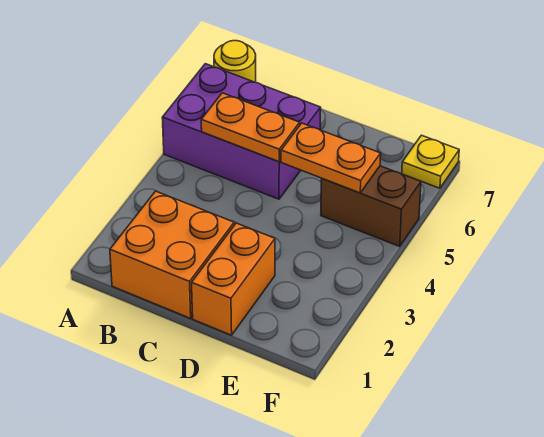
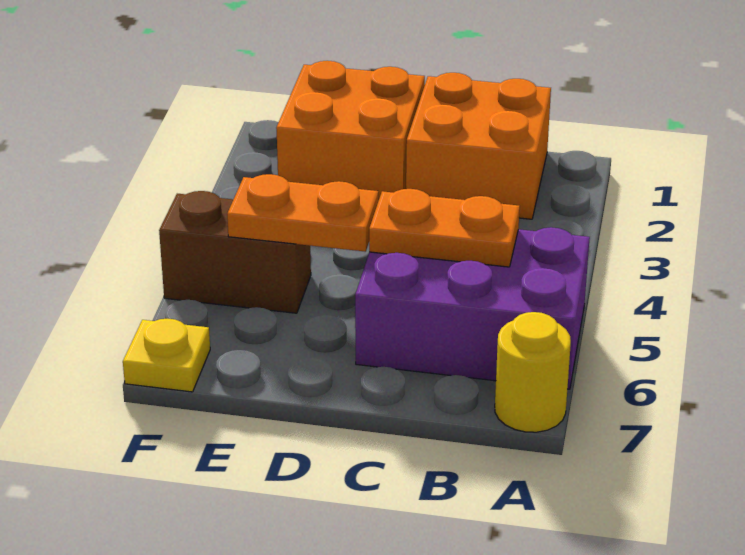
orange 1x2 brick [192,223,275,335] -> orange 2x2 brick [276,61,425,201]

